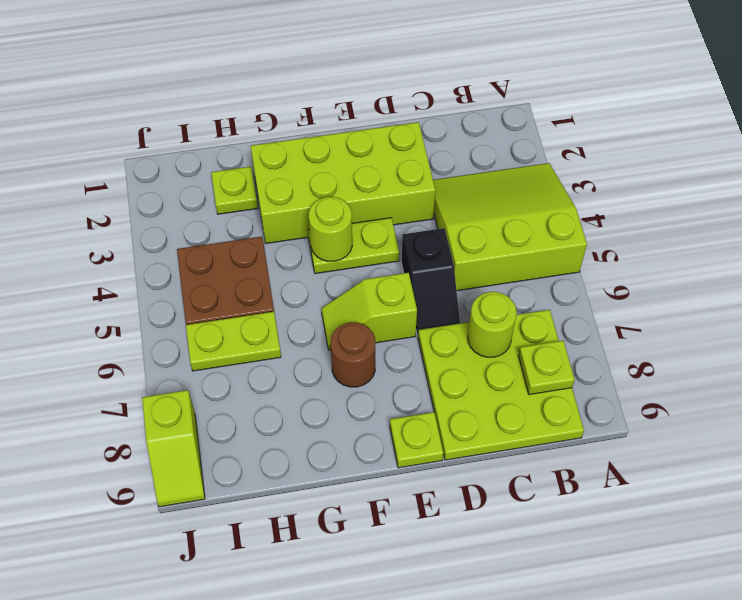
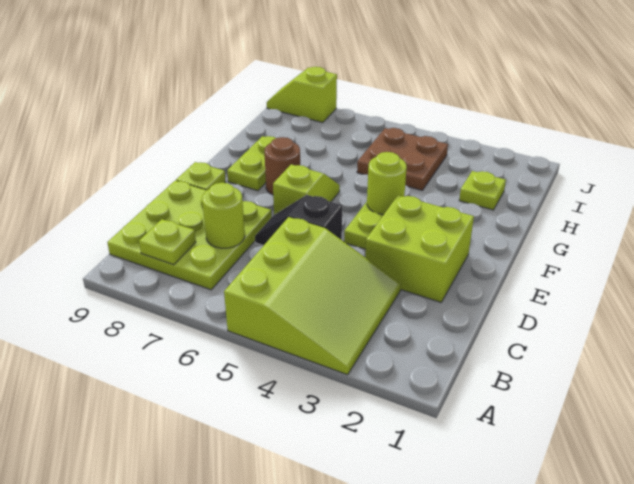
lime 2x4 brick [251,122,435,243] -> lime 2x2 brick [365,195,474,302]
lime 1x2 plate [186,312,281,371] -> lime 1x2 plate moved to [227,136,276,191]

